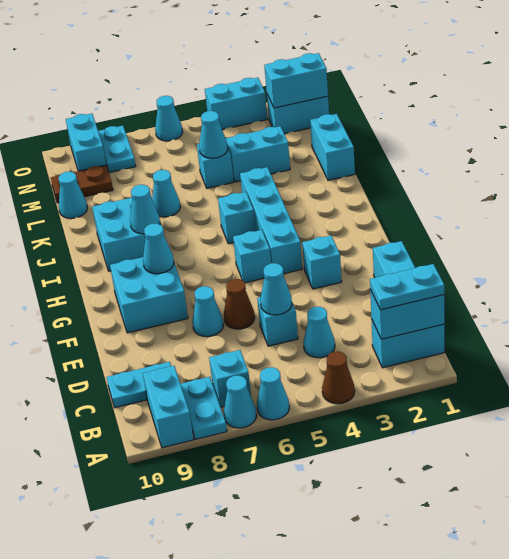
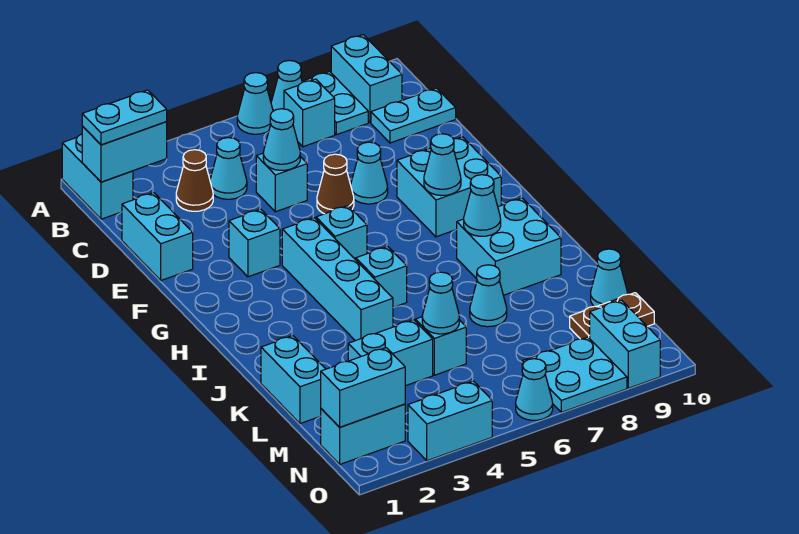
brown 1x1 cone [322,351,355,404] -> brown 1x1 cone moved to [176,150,213,211]
cyan 1x2 brick [372,321,444,368] -> cyan 1x2 brick turned to [62,134,133,219]
cyan 1x2 plate [98,126,136,173] -> cyan 2x2 plate [522,337,627,412]

